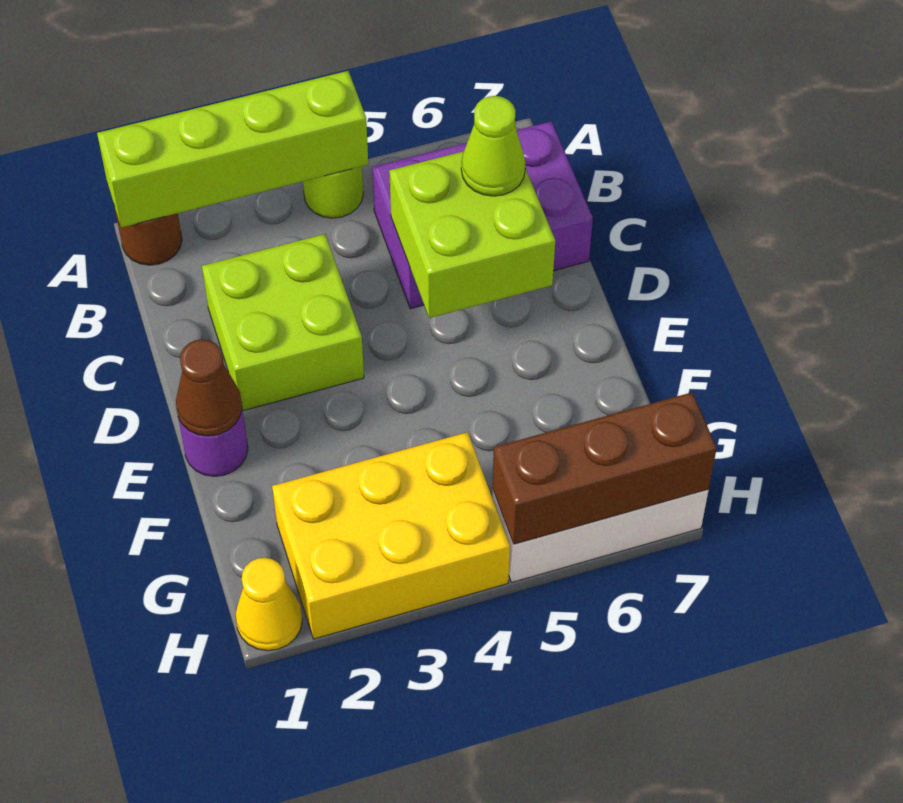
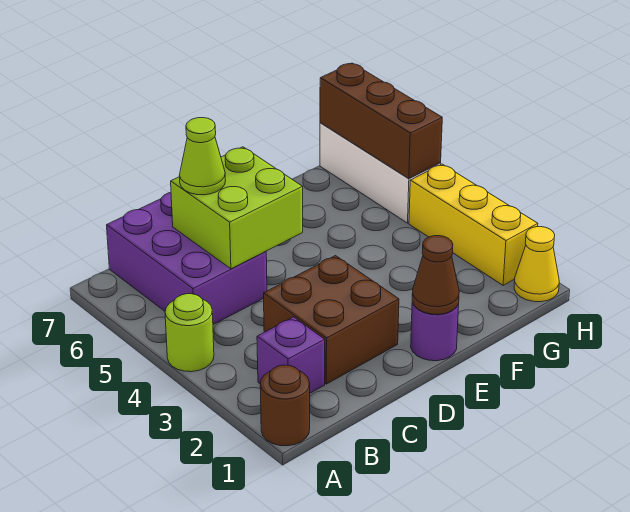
lime 1x4 brick [97,71,368,228] -> none
none -> purple 1x1 brick [257,317,325,393]
lime 2x2 brick [202,234,364,411] -> brown 2x2 brick [264,256,399,384]
yellow 2x3 brick [272,432,510,639] -> yellow 1x3 brick [409,164,538,285]

